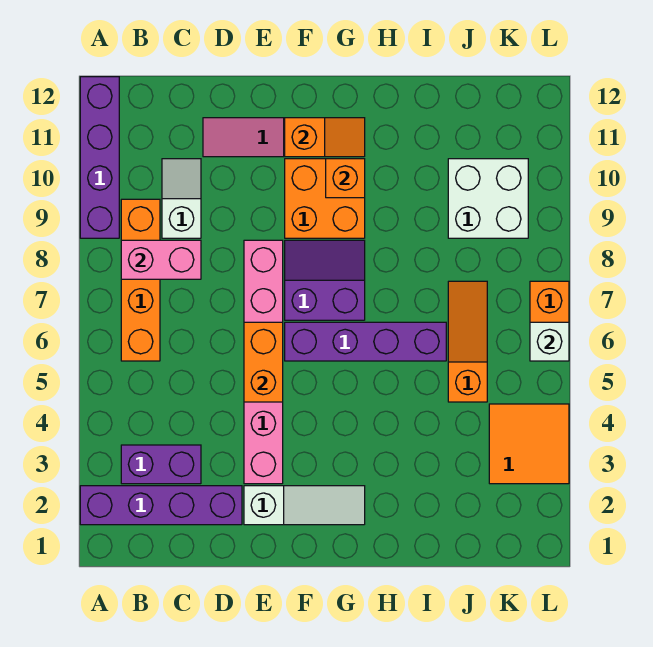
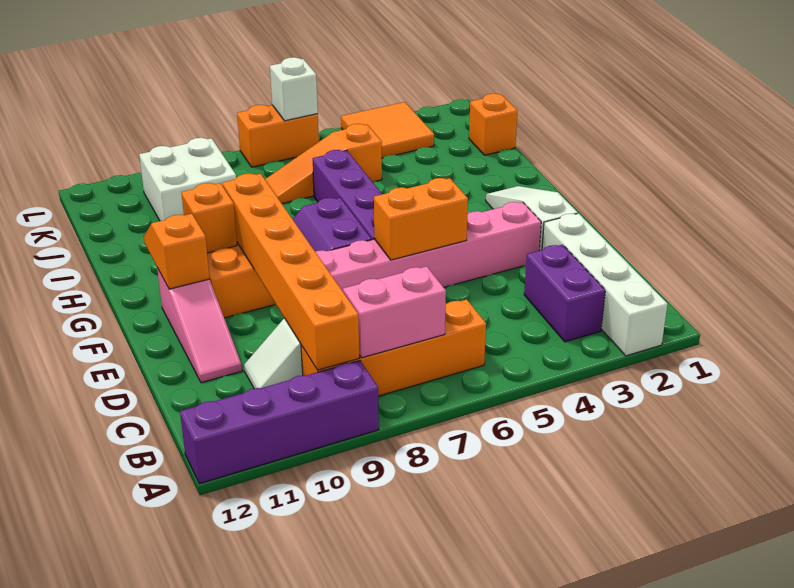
purple 1x4 brick [80,486,242,525] -> white 1x4 brick [542,213,667,356]
pink 1x2 brick [121,240,201,279] -> pink 1x2 brick turned to [343,266,446,358]
none -> orange 1x6 brick [222,173,359,370]
none -> orange 1x1 brick [469,93,518,155]

